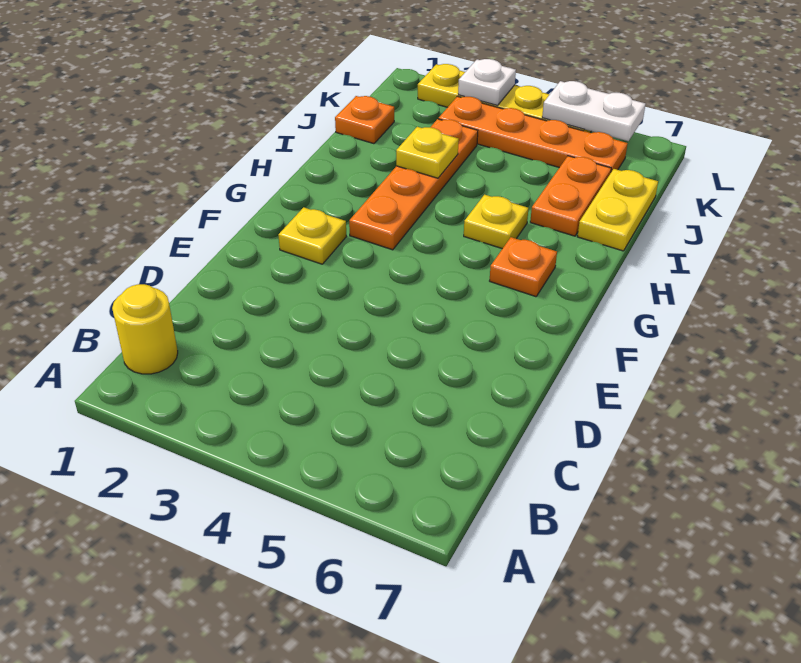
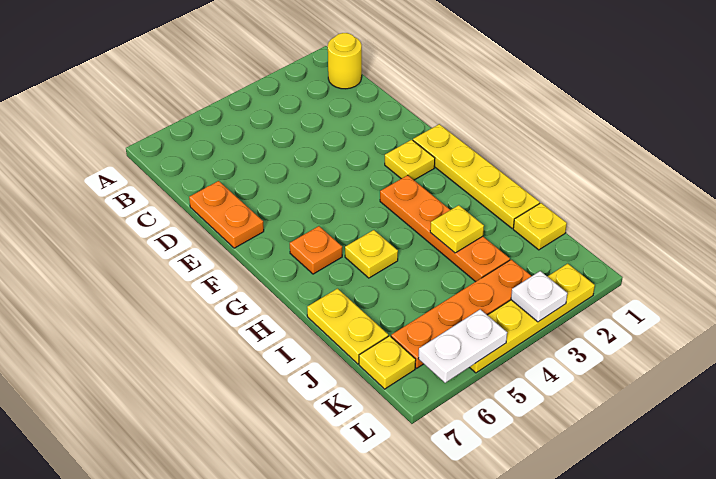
none -> yellow 1x4 plate [413,124,540,228]
orange 1x2 plate [530,156,611,236] -> orange 1x2 plate moved to [189,181,264,248]
orange 1x1 plate [335,96,394,144] -> yellow 1x1 plate [513,203,567,250]
none -> yellow 1x1 plate [359,336,416,389]

